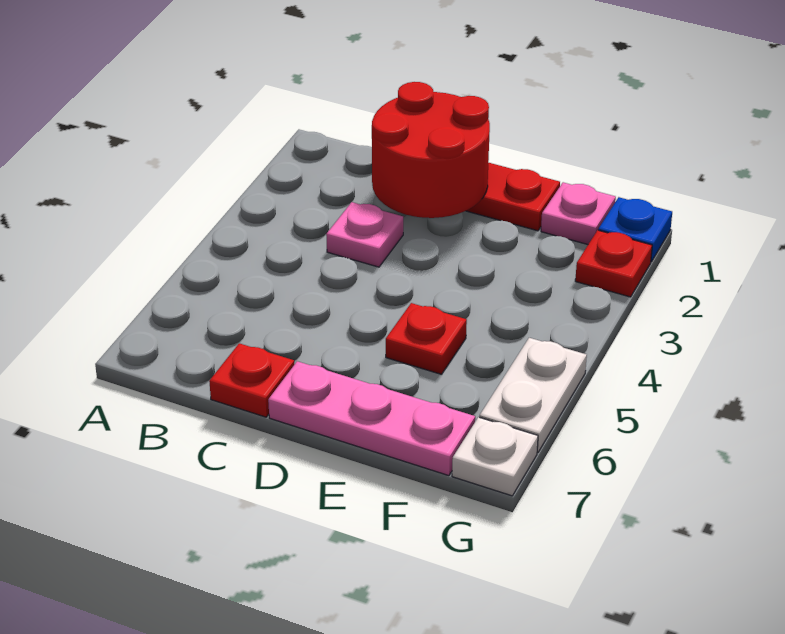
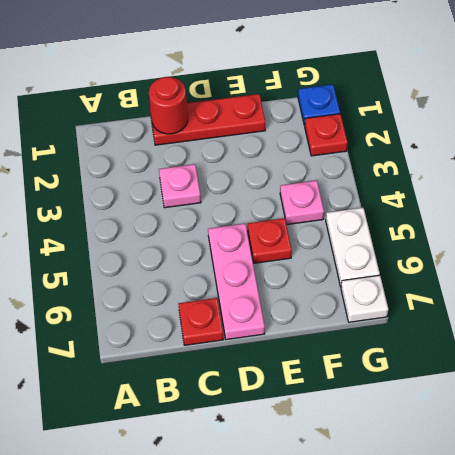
red 2x2 round brick [372,82,490,218] -> red 1x1 round brick [149,77,188,134]
pink 1x3 plate [268,361,475,476] -> pink 1x3 plate turned to [208,224,265,340]
pink 1x1 plate [541,182,616,245] -> pink 1x1 plate moved to [280,180,324,225]

